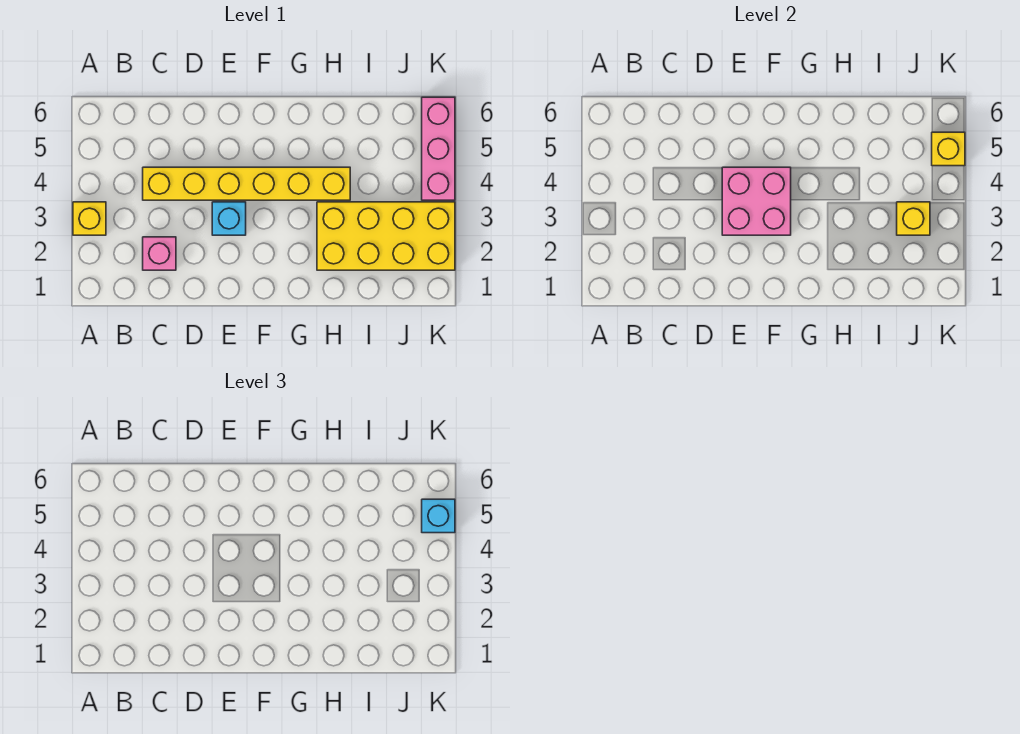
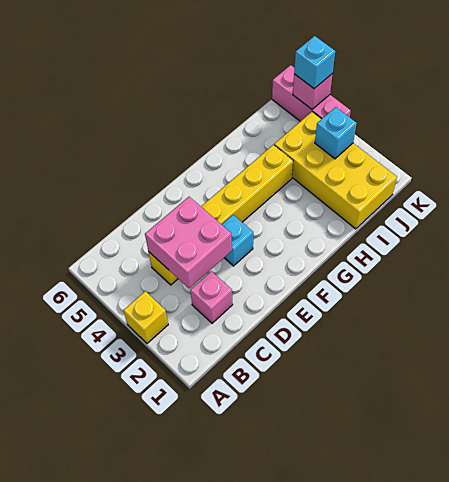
pink 2x2 brick [722,167,791,235] -> pink 2x2 brick moved to [145,197,232,288]
yellow 2x4 brick [317,202,455,270] -> yellow 2x4 brick turned to [274,112,397,229]
yellow 1x1 brick [897,202,930,235] -> cyan 1x1 brick [315,107,357,159]
yellow 1x1 brick [932,132,965,166] -> pink 1x1 brick [293,74,333,109]

